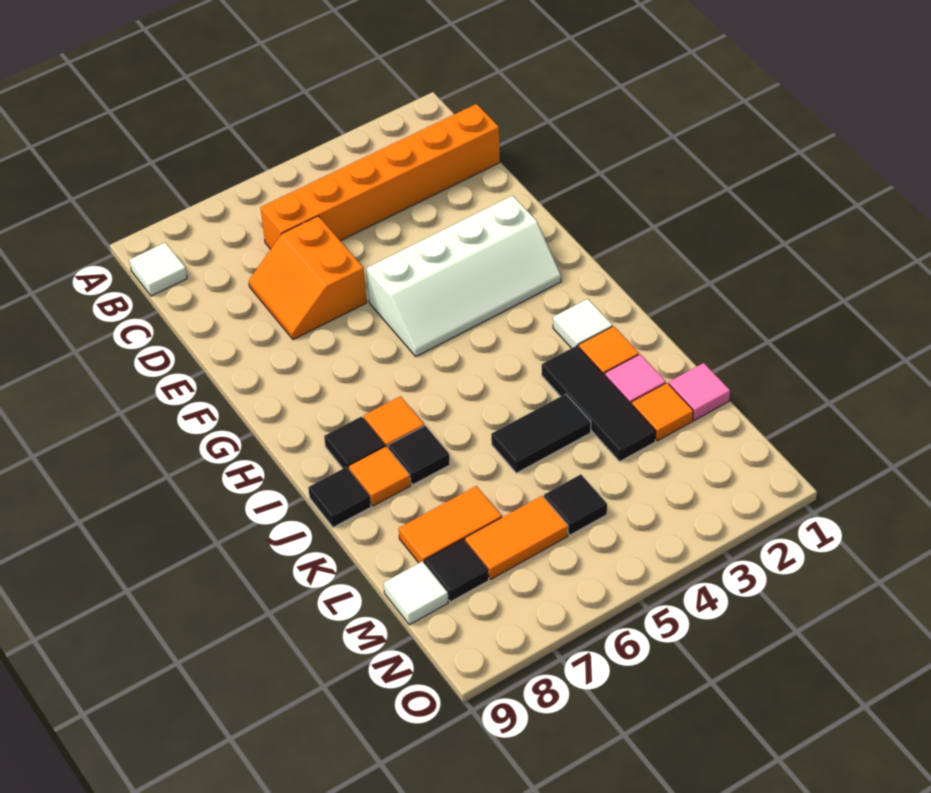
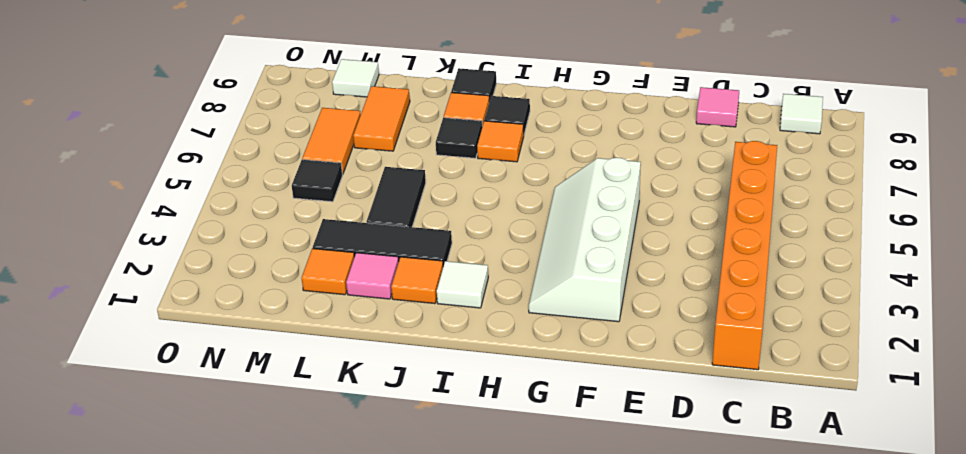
orange 2x2 slope [249,216,367,340] -> none
pink 1x1 tile [669,363,730,420] -> pink 1x1 tile moved to [696,87,739,127]
black 1x1 tile [424,539,489,602] -> none

